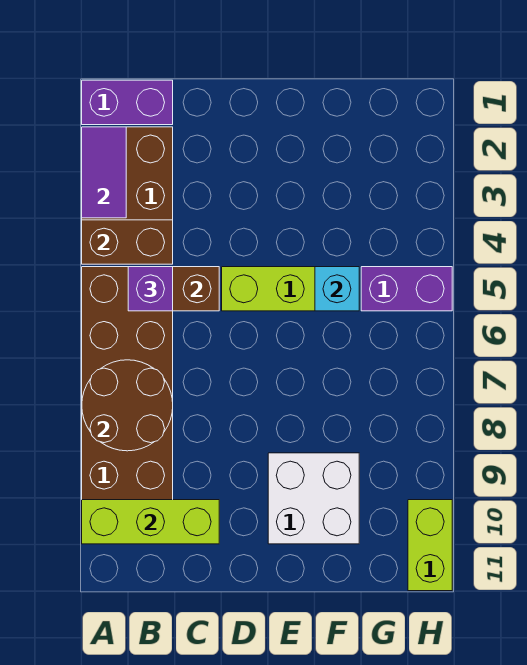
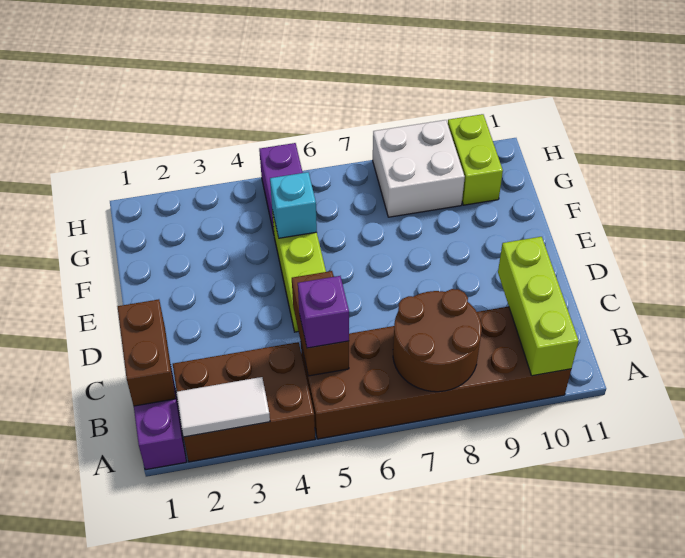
purple 1x2 tile [82,127,126,218] -> white 1x2 tile [176,377,270,437]
brown 1x2 brick [82,220,173,264] -> brown 1x2 brick moved to [118,299,176,406]
white 2x2 brick [268,453,359,544] -> white 2x2 brick moved to [373,120,465,217]
lime 1x2 brick [408,500,452,591] -> lime 1x2 brick turned to [448,114,503,205]

